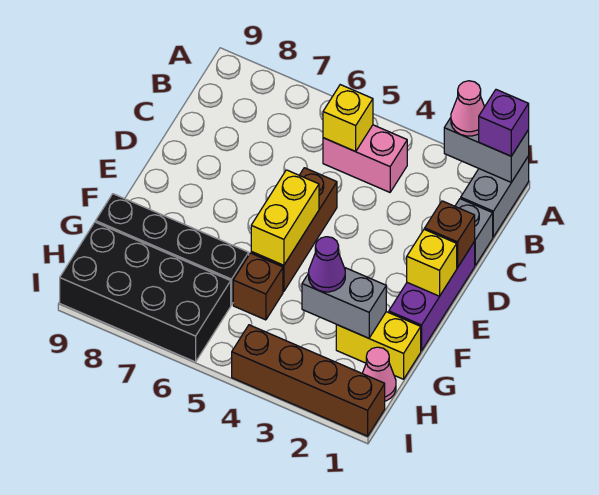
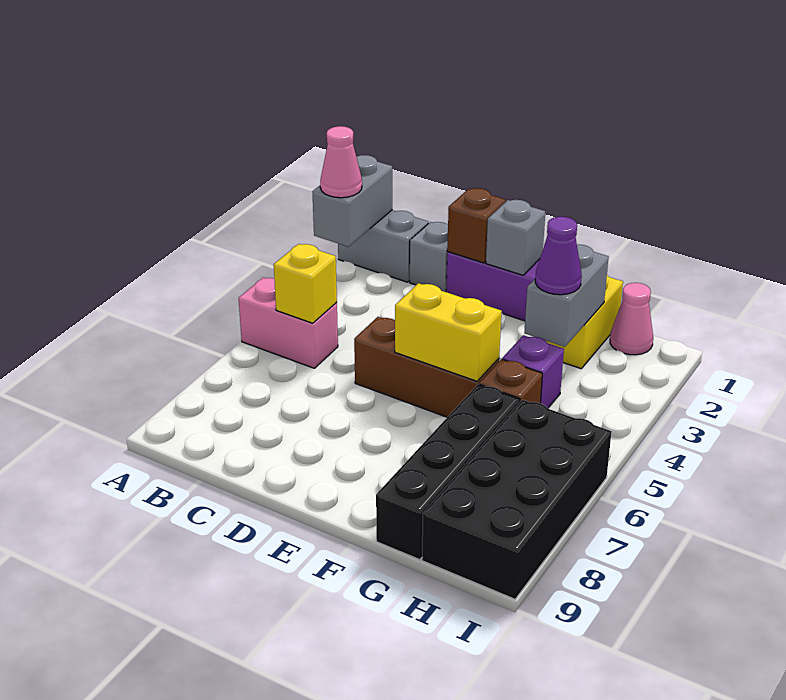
purple 1x1 brick [479,90,529,156] -> purple 1x1 brick moved to [502,335,564,409]
pink 1x2 brick [323,125,407,192] -> pink 1x2 brick turned to [239,277,338,368]
yellow 1x1 brick [407,229,457,296] -> grey 1x1 brick [486,200,545,275]
brown 1x4 brick [232,325,385,436] -> none

